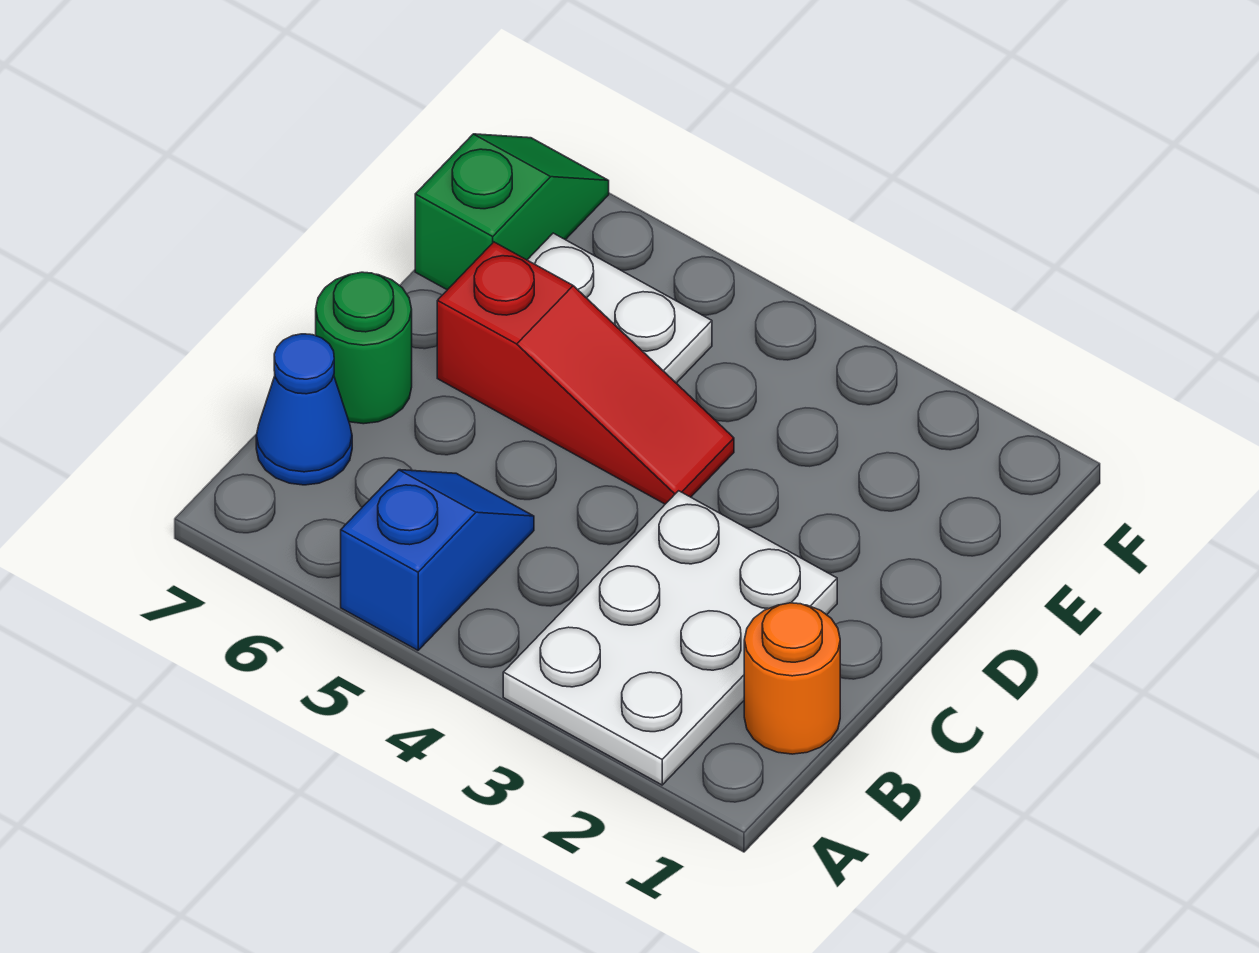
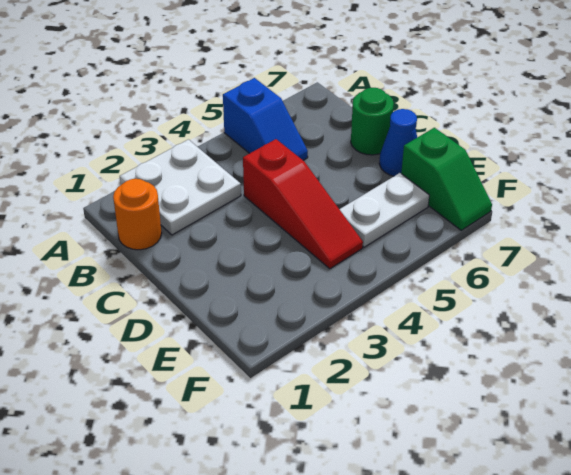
white 2x3 plate [503,491,837,785] -> white 2x2 plate [120,140,241,235]
blue 1x1 cone [256,334,352,485] -> blue 1x1 cone moved to [379,109,417,176]
red 1x3 slope [437,242,734,504] -> red 1x3 slope turned to [243,139,363,269]

